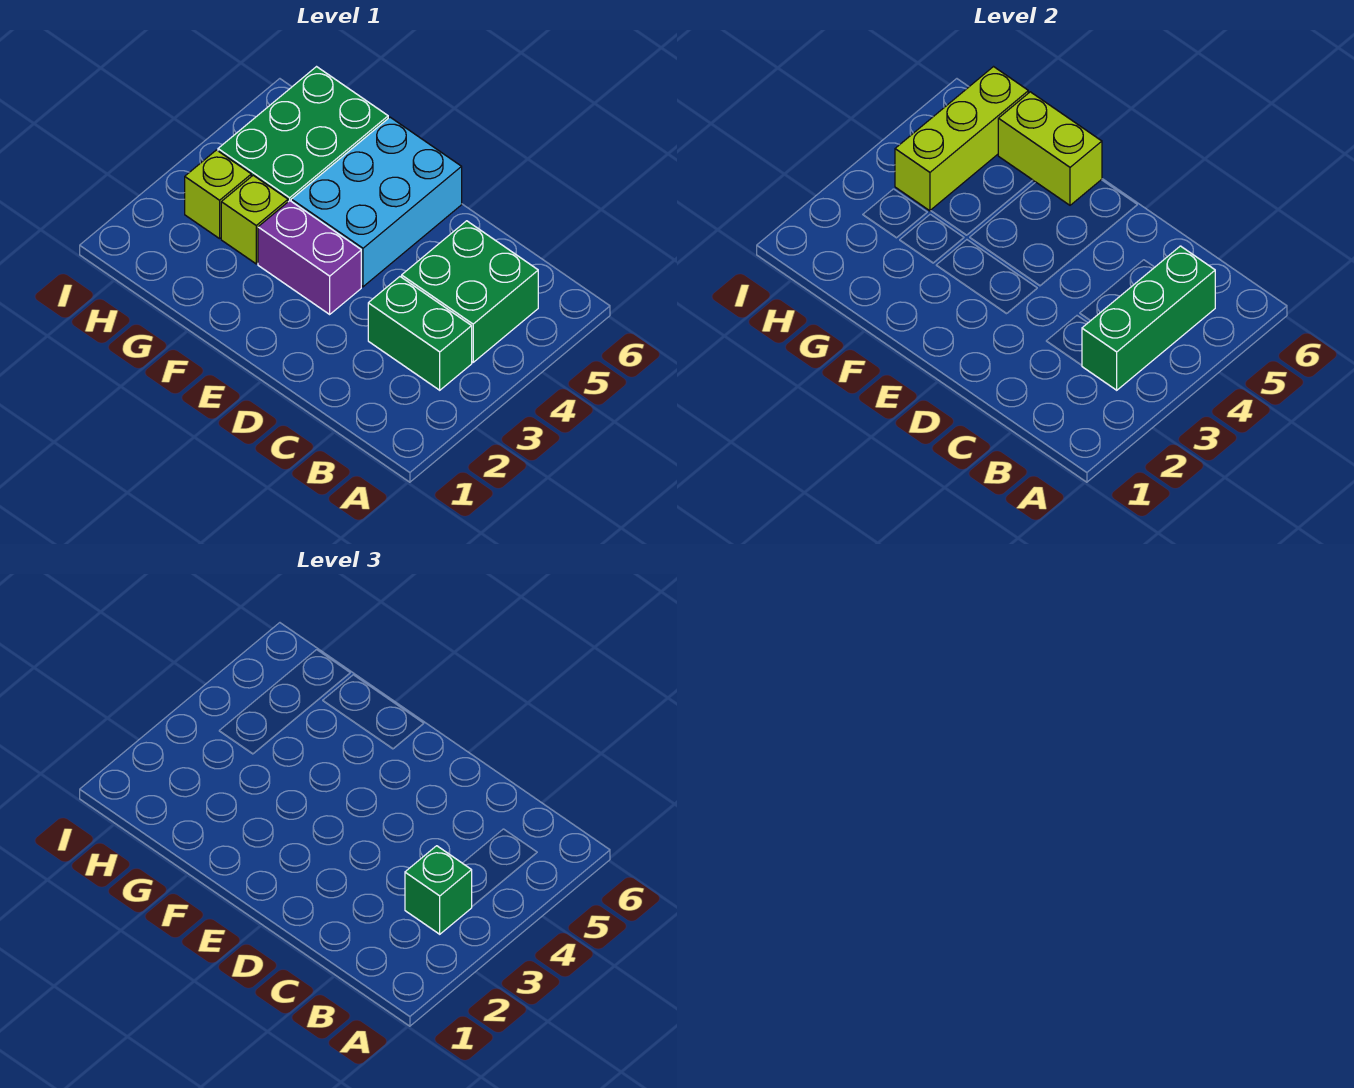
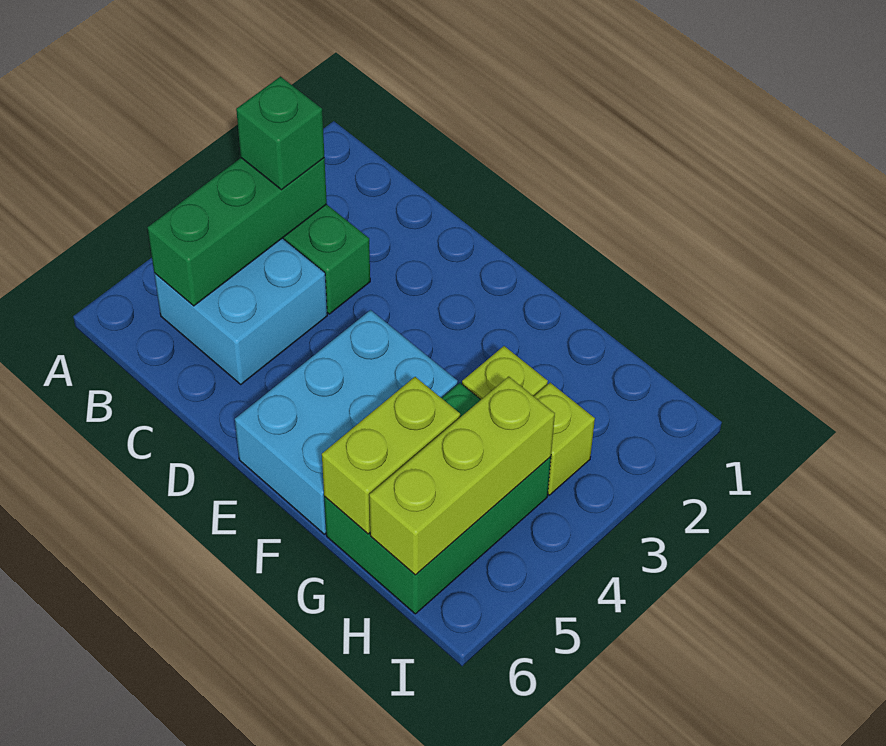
green 2x2 brick [402,221,538,362] -> cyan 2x2 brick [154,238,327,384]
purple 1x2 brick [258,201,361,314] -> none
lime 1x2 brick [998,92,1102,205] -> lime 1x2 brick turned to [322,377,460,534]

